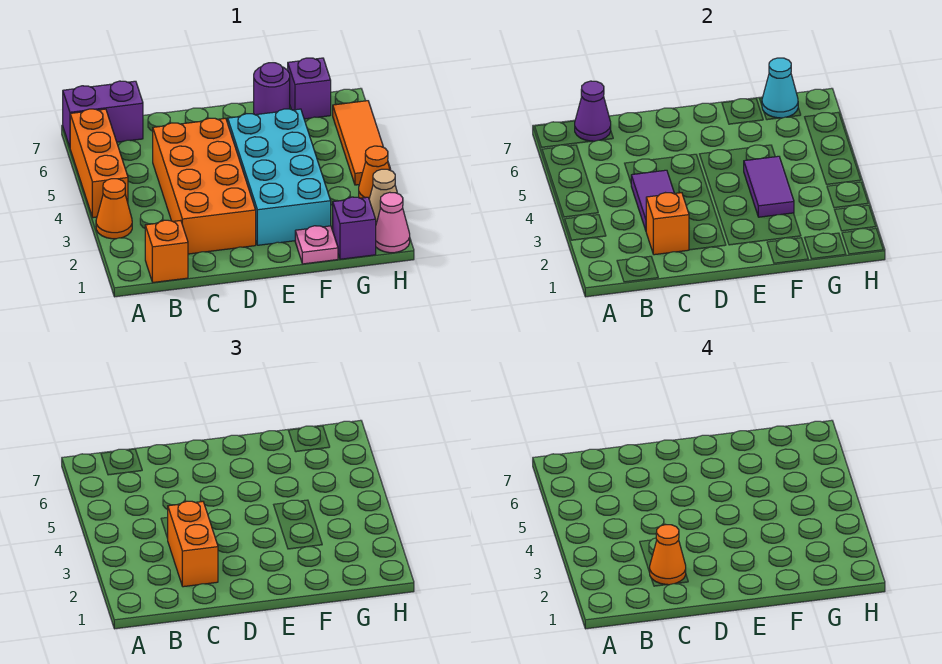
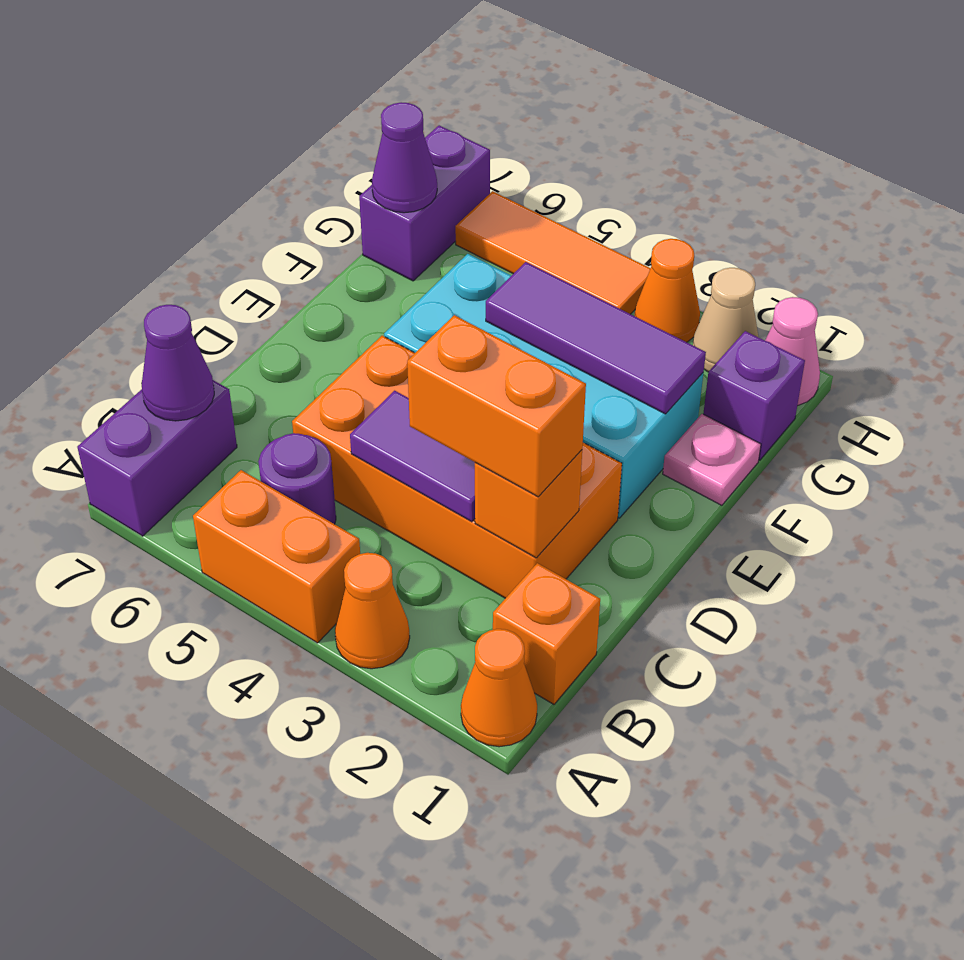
orange 1x3 brick [70,109,128,218] -> orange 1x2 brick [193,470,360,643]
orange 1x1 cone [650,525,686,585] -> orange 1x1 cone moved to [461,629,537,747]
purple 1x2 tile [744,156,794,217] -> purple 1x3 tile [486,262,706,414]
purple 1x1 round brick [254,63,290,115] -> purple 1x1 round brick moved to [258,433,336,524]
purple 1x1 brick [288,58,331,119] -> purple 1x2 brick [359,125,490,281]
cyan 1x1 cone [762,58,798,118] -> purple 1x1 cone [372,102,437,213]

